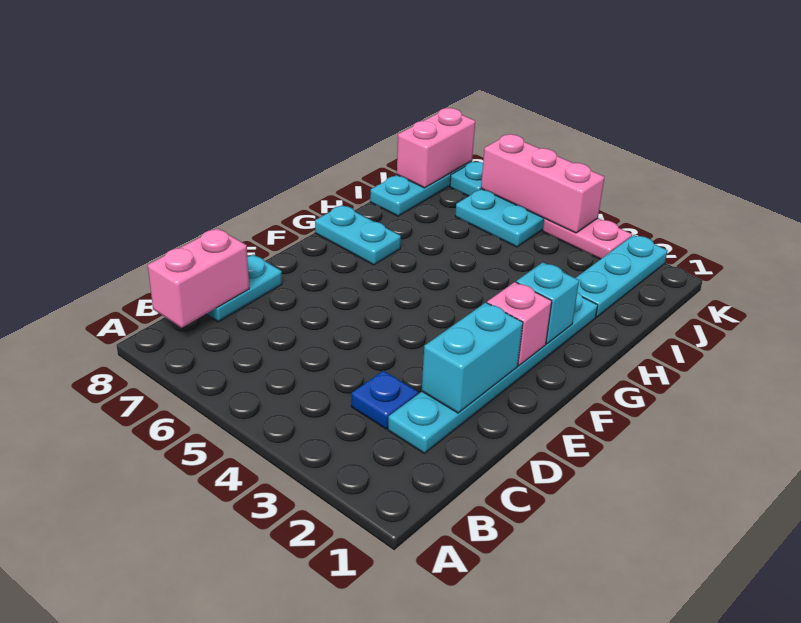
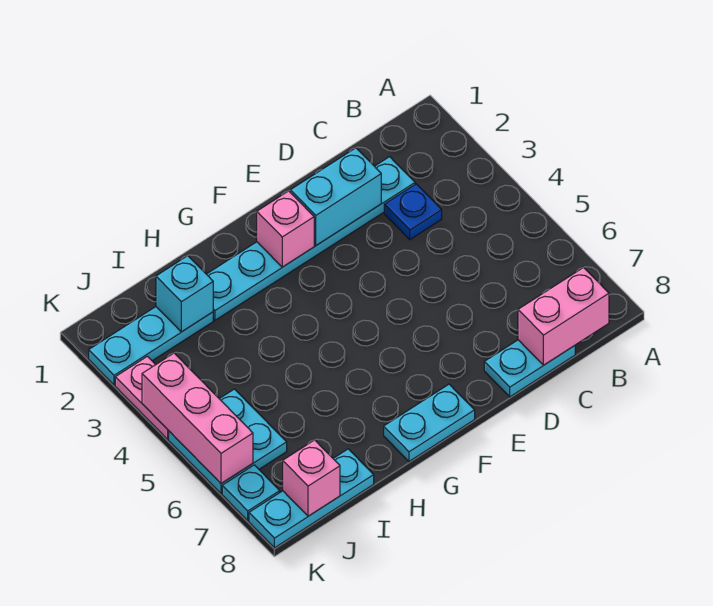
cyan 1x1 brick [516,262,579,344] -> cyan 1x1 brick moved to [156,256,213,332]
cyan 1x2 plate [315,205,401,265] -> cyan 1x2 plate turned to [384,384,475,462]
pink 1x2 brick [397,108,475,188] -> pink 1x1 brick [283,440,340,516]

